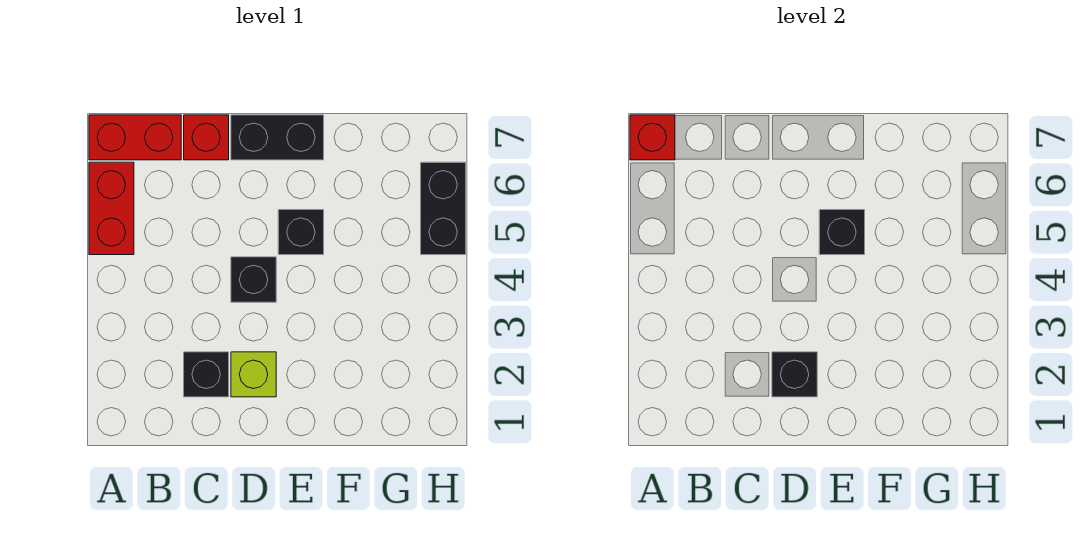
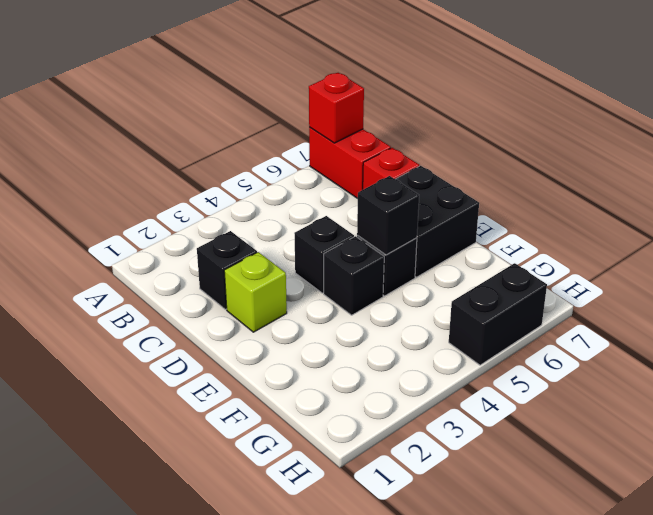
red 1x2 brick [89,162,134,255] -> none
black 1x1 brick [772,352,817,397] -> black 1x1 brick moved to [324,236,384,315]
black 1x2 brick [231,115,324,160] -> black 2x2 brick [396,166,479,277]

